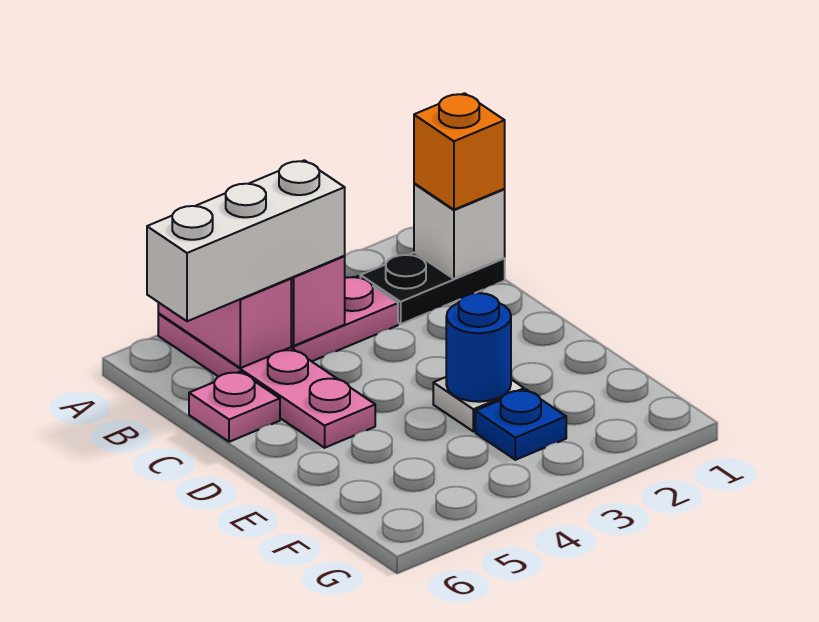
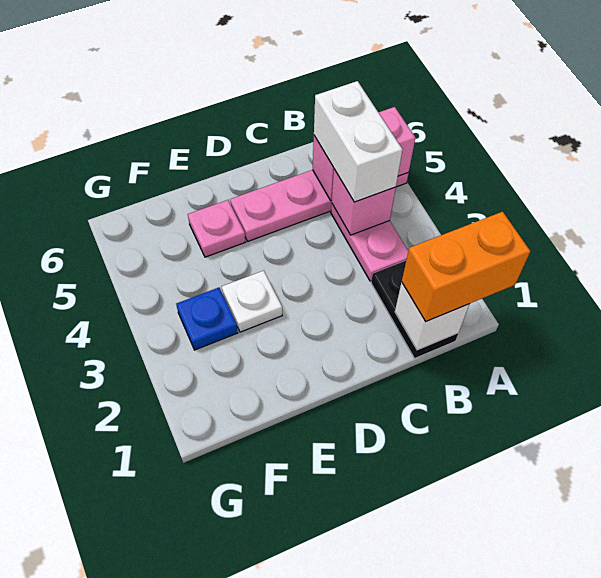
orange 1x1 brick [414,93,505,210] -> orange 1x2 brick [402,212,530,321]
white 1x3 brick [147,160,345,321] -> white 1x2 brick [314,81,403,202]
pink 1x1 plate [189,372,280,442] -> pink 1x1 plate moved to [188,200,245,257]
blue 1x1 round brick [446,293,511,402] -> none

